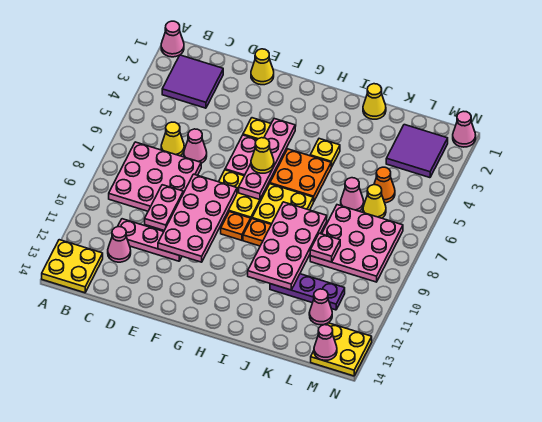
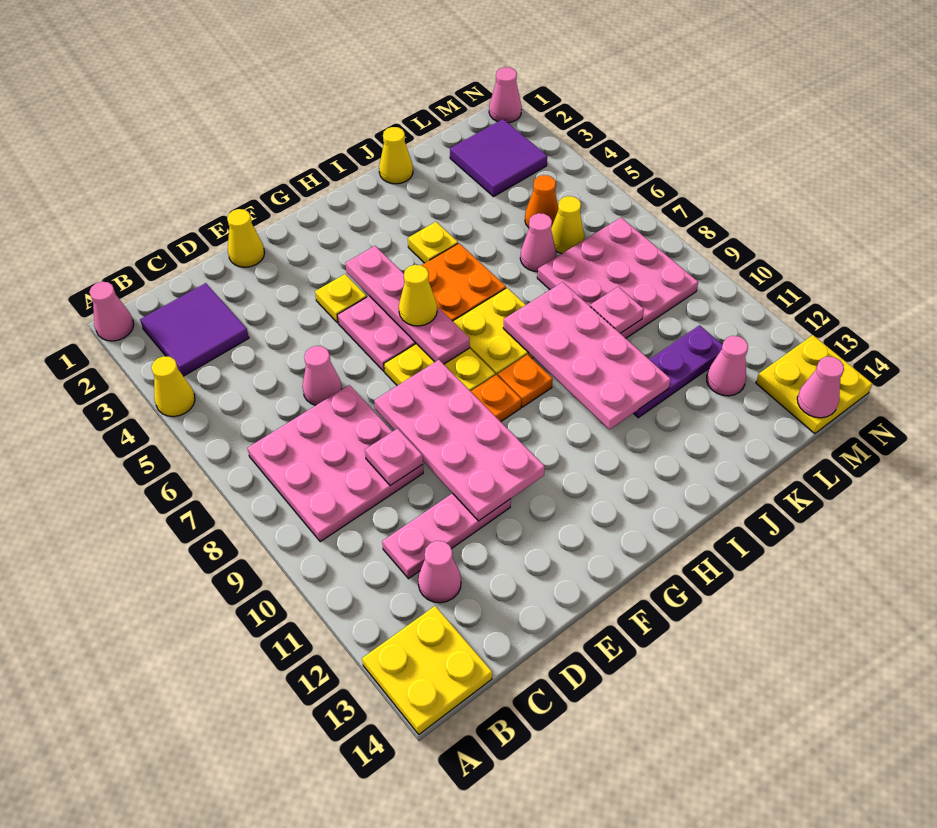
yellow 1x1 cone [161,122,184,156] -> yellow 1x1 cone moved to [151,356,195,417]
pink 1x2 plate [145,185,183,230] -> pink 1x1 plate [365,429,423,486]

